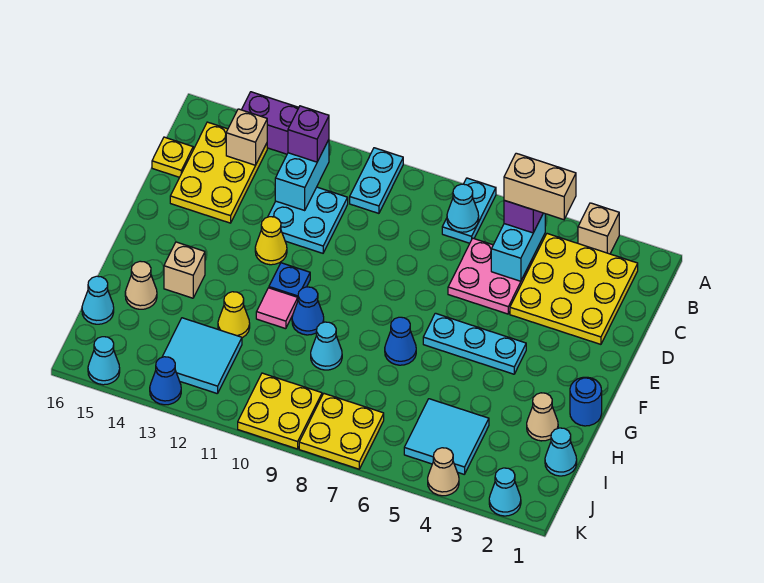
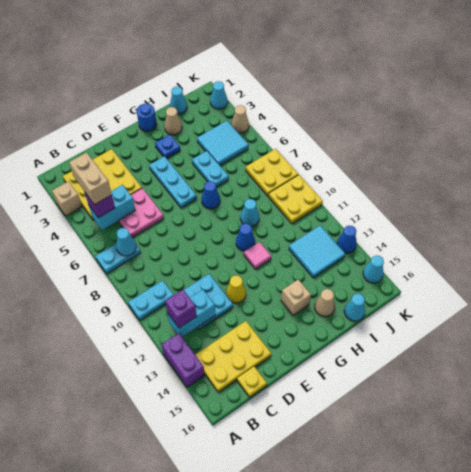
tan 1x1 brick [226,109,267,165] -> none
blue 1x1 plate [269,263,310,298] -> blue 1x1 plate moved to [155,135,180,158]
none -> cyan 1x2 plate [192,151,229,187]
yellow 1x1 cone [218,292,250,338] -> none

